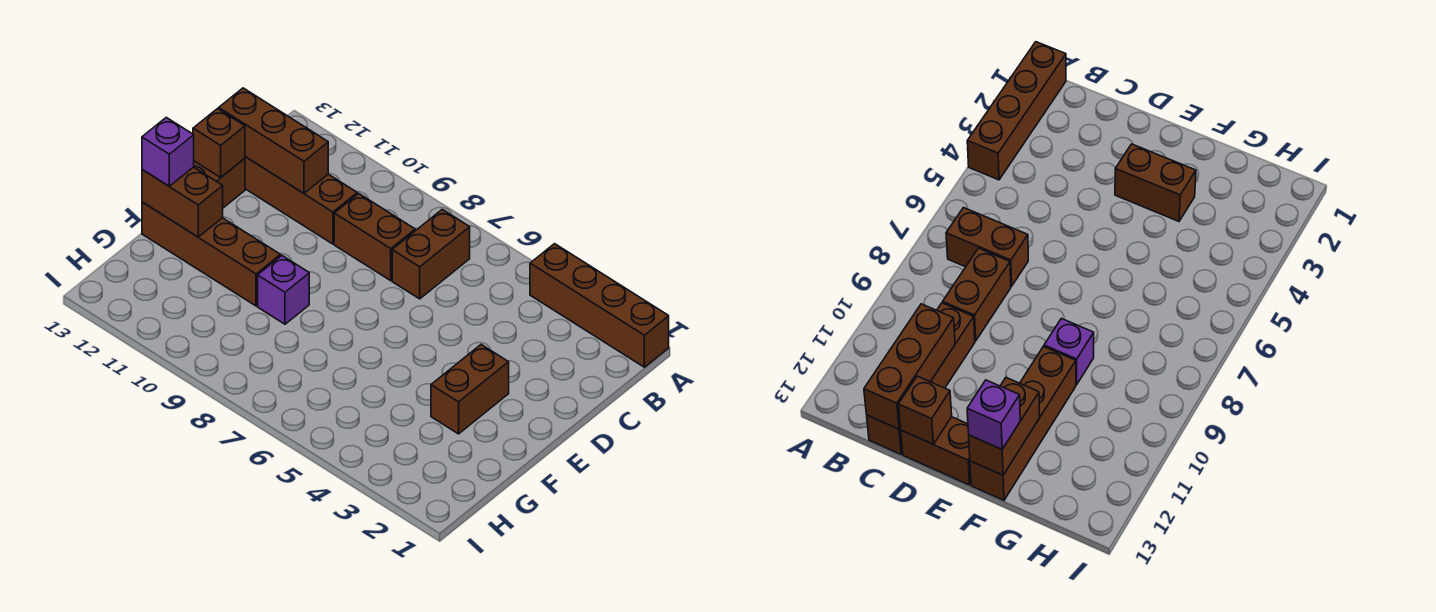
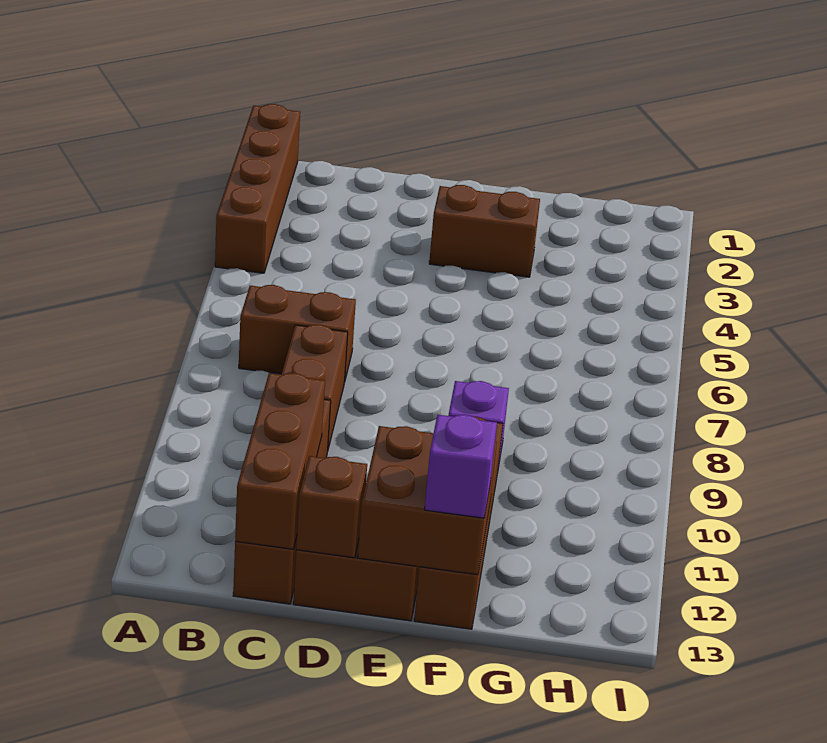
brown 1x2 brick [142,167,223,237] -> brown 2x2 brick [358,426,497,575]

